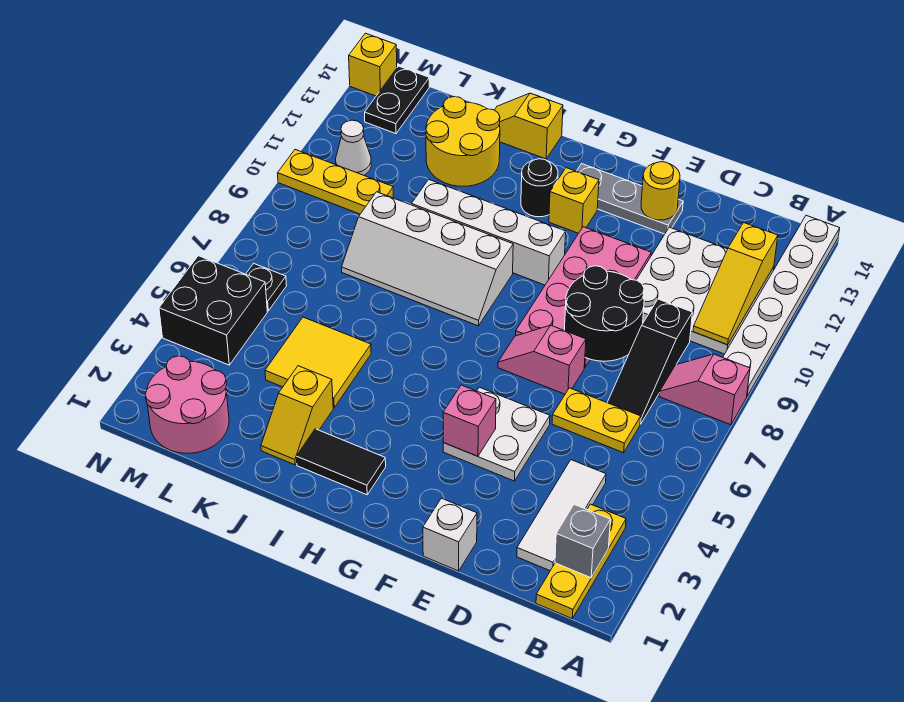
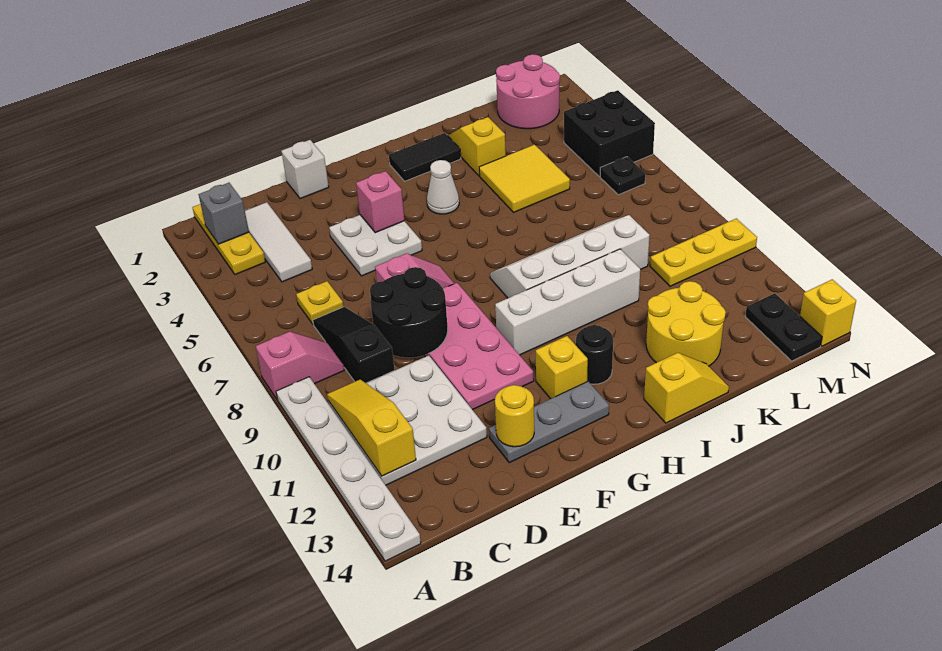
yellow 1x2 plate [552,388,641,453] -> yellow 1x1 plate [296,281,343,324]
white 1x1 cone [336,120,371,175] -> white 1x1 cone moved to [427,160,459,214]

